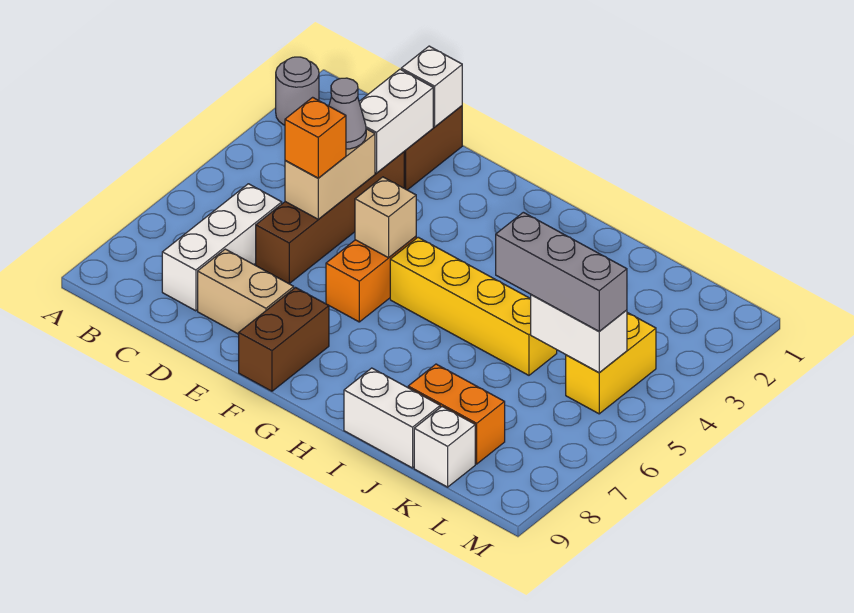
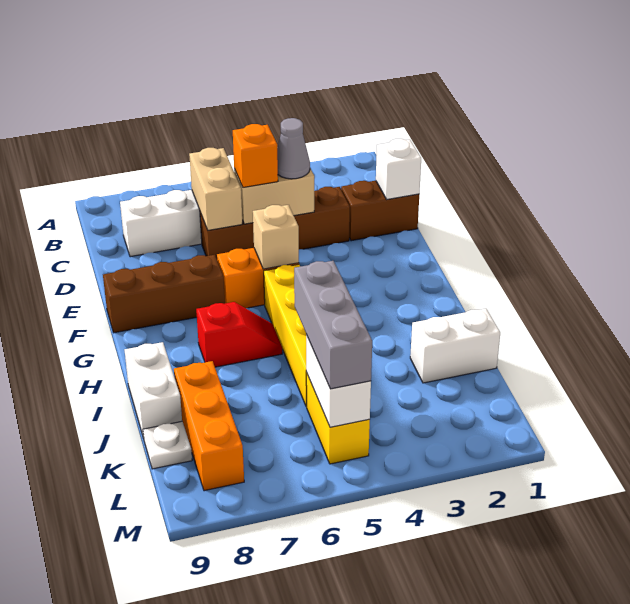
grey 1x1 round brick [276,57,319,125] -> none
white 1x2 brick [359,69,433,173] -> white 1x2 brick moved to [410,308,500,383]
tan 1x2 brick [198,249,294,334] -> tan 1x2 brick moved to [189,148,242,230]
brown 1x2 brick [239,288,329,391] -> brown 1x3 brick [103,255,225,333]
none -> red 1x2 slope [196,302,282,367]
orange 1x2 brick [408,364,505,464] -> orange 1x3 brick [174,361,244,491]
white 1x1 brick [414,407,475,487] -> white 1x1 plate [143,421,192,469]
yellow 1x2 brick [566,313,656,414] -> yellow 1x2 brick turned to [306,372,370,464]

